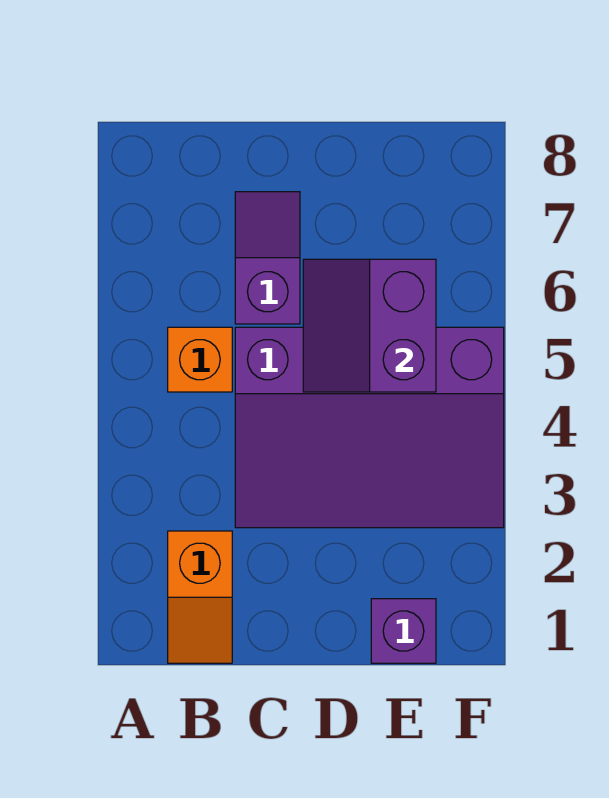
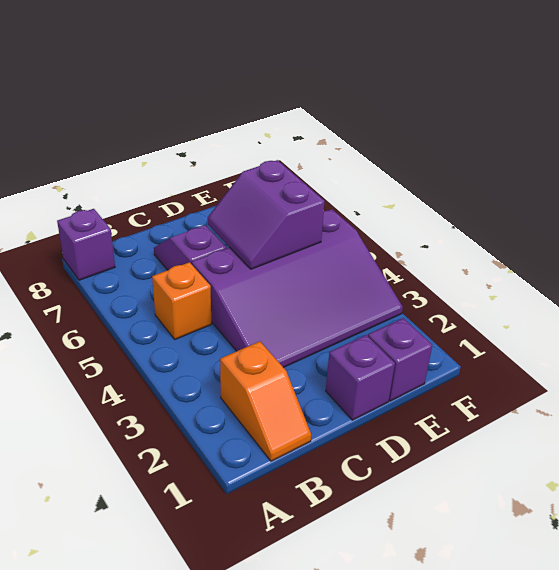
none -> purple 1x1 brick [57,209,115,280]
none -> purple 1x1 brick [326,335,395,420]

